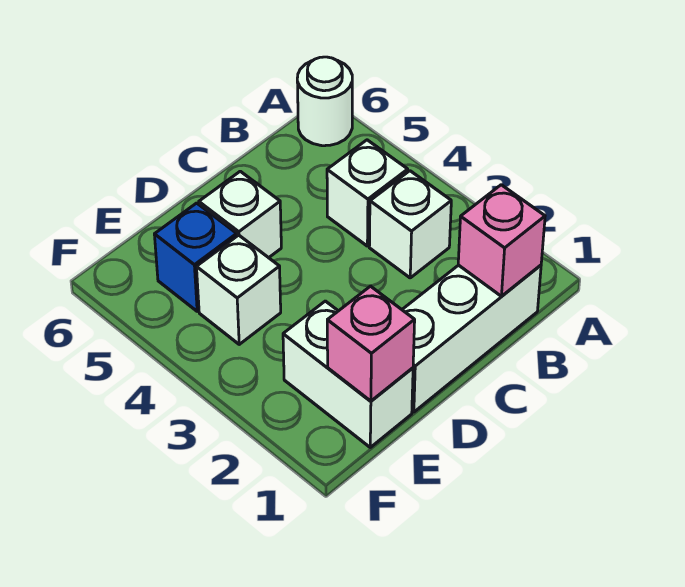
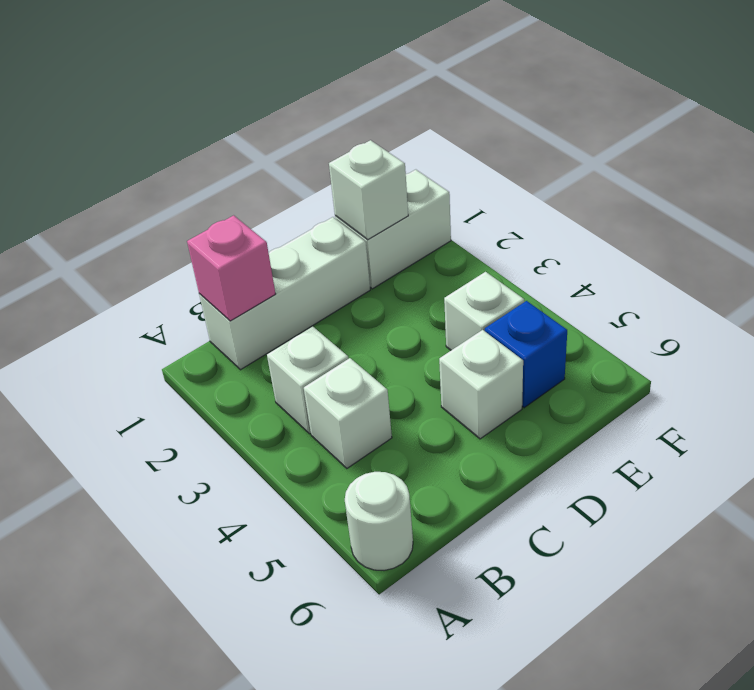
white 1x2 brick [283,301,413,447] -> white 1x2 brick turned to [335,170,451,289]
pink 1x1 brick [327,286,415,401] -> white 1x1 brick [329,140,408,240]

